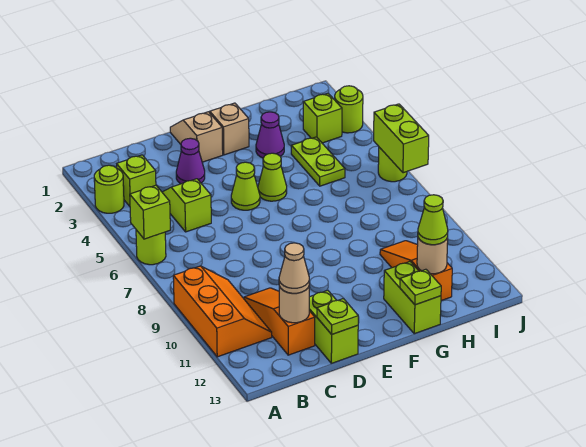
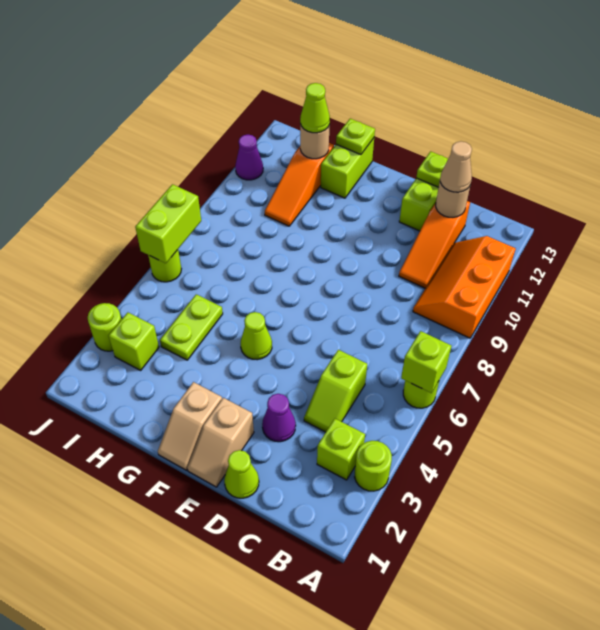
lime 1x1 cone [231,162,260,210] -> lime 1x1 cone moved to [224,450,259,498]
purple 1x1 cone [256,112,284,158] -> purple 1x1 cone moved to [235,135,263,180]

